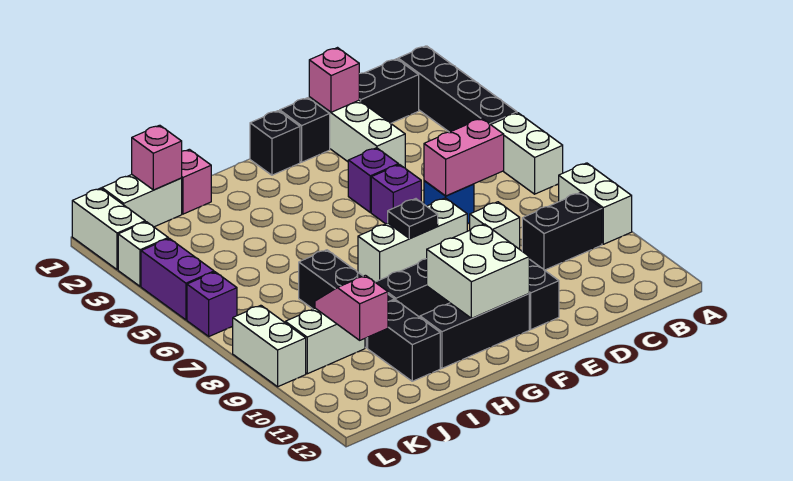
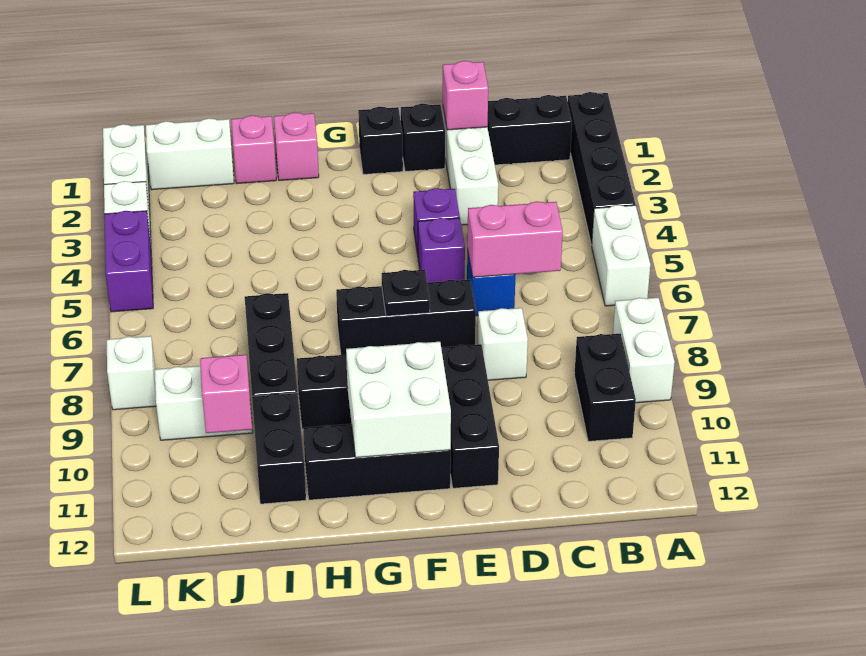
black 1x2 brick [522,193,602,270] -> black 1x2 brick turned to [574,334,636,441]
white 1x3 brick [358,198,467,282] -> black 1x3 brick [336,280,476,355]
pink 1x1 brick [132,125,182,190] -> pink 1x1 brick moved to [274,113,319,180]
purple 1x1 brick [187,272,237,336] -> none
white 1x2 brick [233,305,306,387] -> white 1x1 brick [107,336,156,410]

